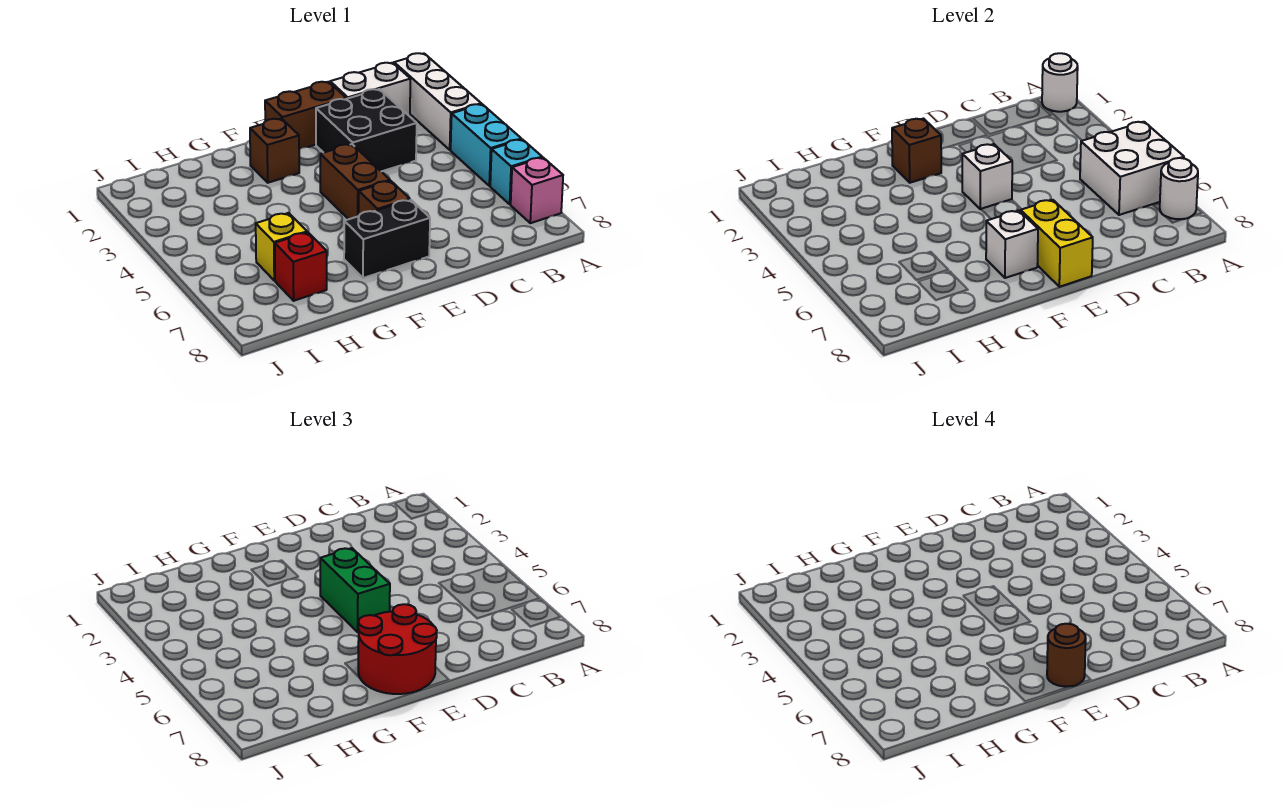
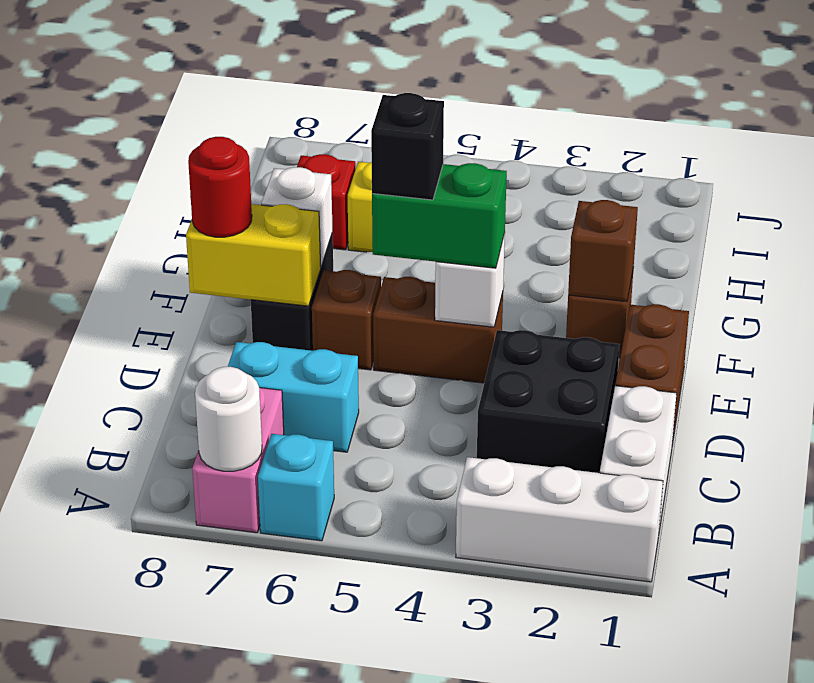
white 1x1 round brick [1042,53,1078,112] -> none
cyan 1x2 brick [451,104,521,186] -> cyan 1x2 brick moved to [228,342,359,452]
white 2x2 brick [1080,122,1184,215] -> none
pink 1x1 brick [511,158,563,223] -> pink 1x2 brick [192,388,284,533]
none -> black 1x1 brick [371,93,444,200]
red 2x2 round brick [358,604,437,694] -> red 1x1 round brick [188,137,252,237]
brown 1x1 round brick [1047,624,1086,687] -> none

